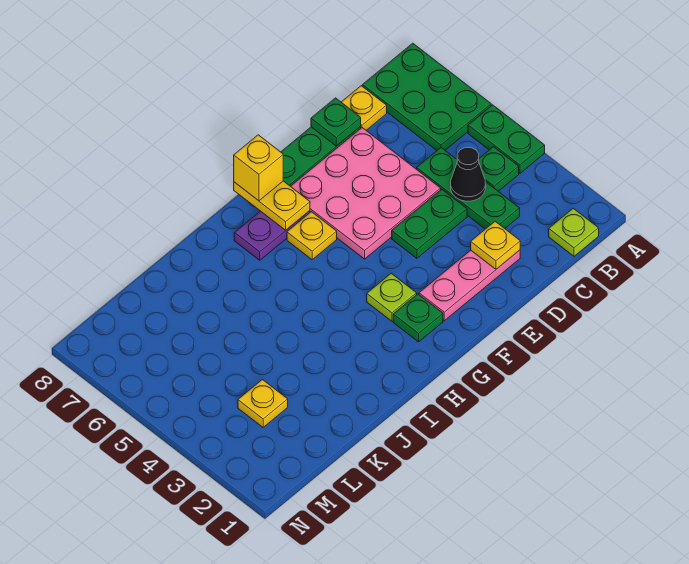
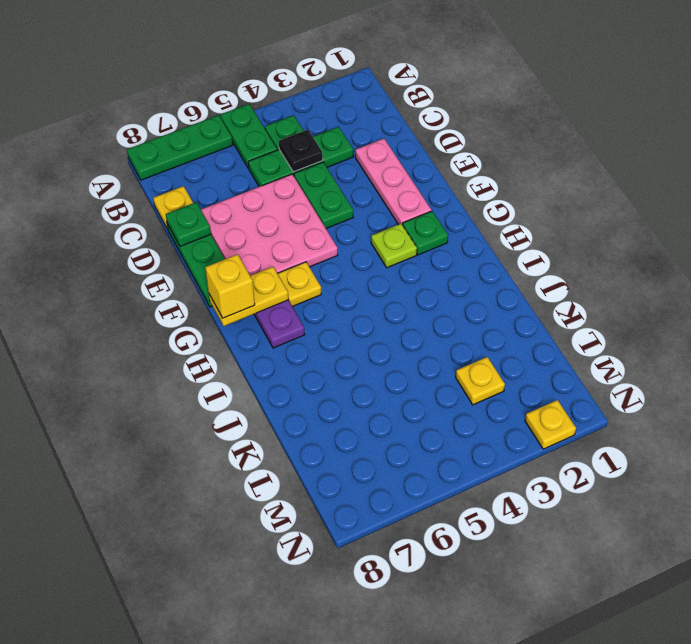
green 1x2 plate [468,105,545,173] -> green 1x2 plate turned to [220,104,277,168]
green 2x3 plate [362,43,491,150] -> green 1x3 plate [127,115,233,180]
lime 1x1 plate [549,208,599,256] -> none
black 1x1 cone [451,148,486,201] -> black 1x1 plate [279,130,323,172]
yellow 1x1 plate [471,221,520,269] -> yellow 1x1 plate moved to [525,400,576,449]

